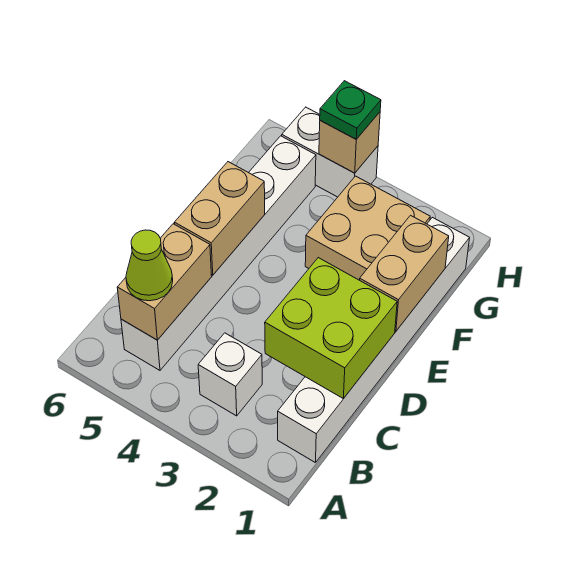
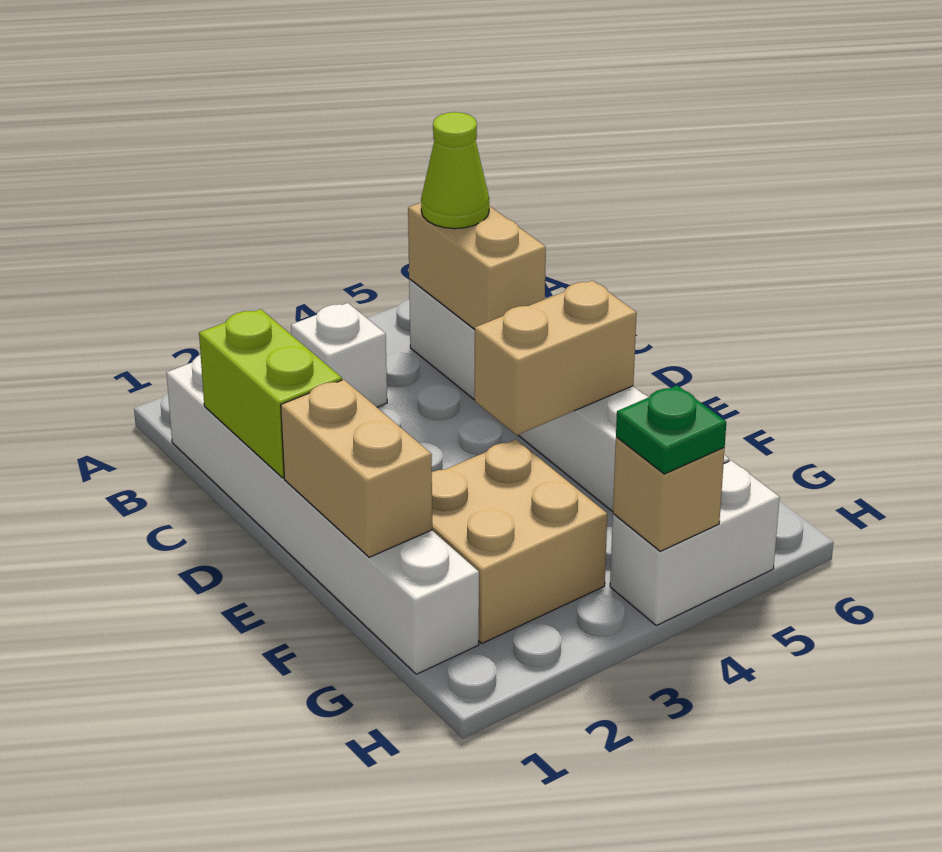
lime 2x2 brick [265,258,397,399] -> lime 1x2 brick [199,309,342,478]
tan 1x2 brick [174,162,265,275] -> tan 1x2 brick turned to [475,280,637,435]

